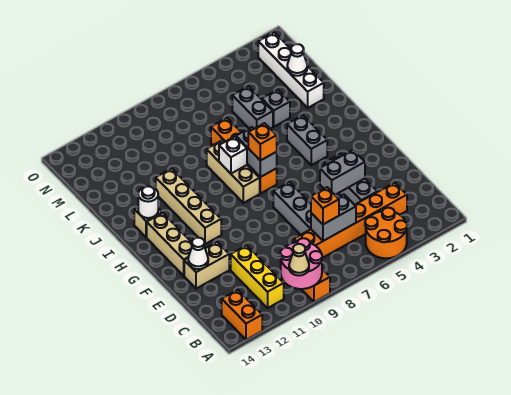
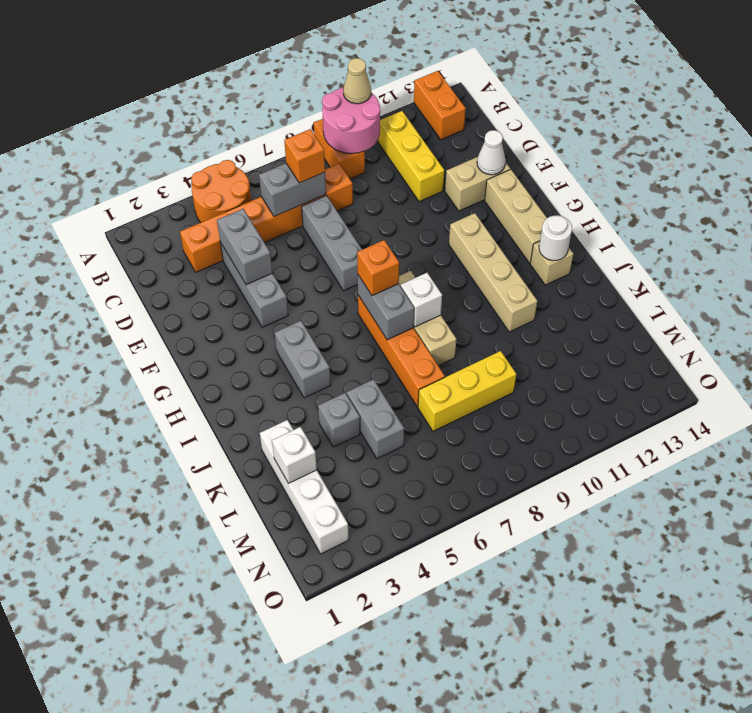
grey 1x2 brick [320,150,365,195] -> grey 1x2 brick turned to [217,209,272,285]
white 1x1 cone [287,44,307,76] -> white 1x1 brick [272,427,317,483]
none -> yellow 1x3 brick [418,351,516,431]

